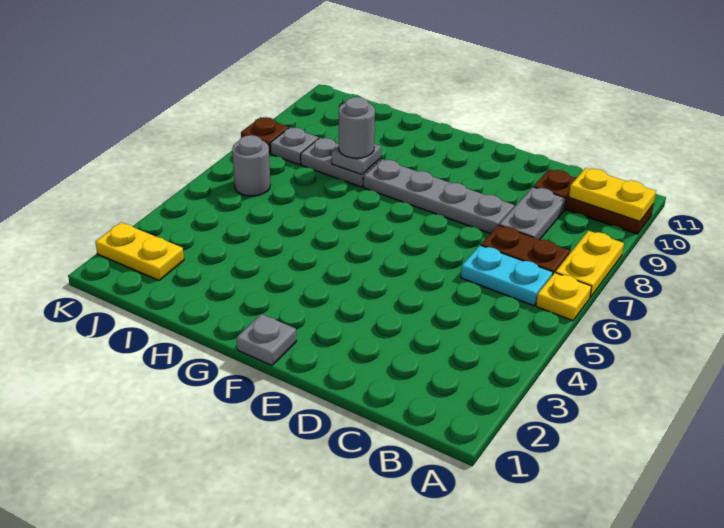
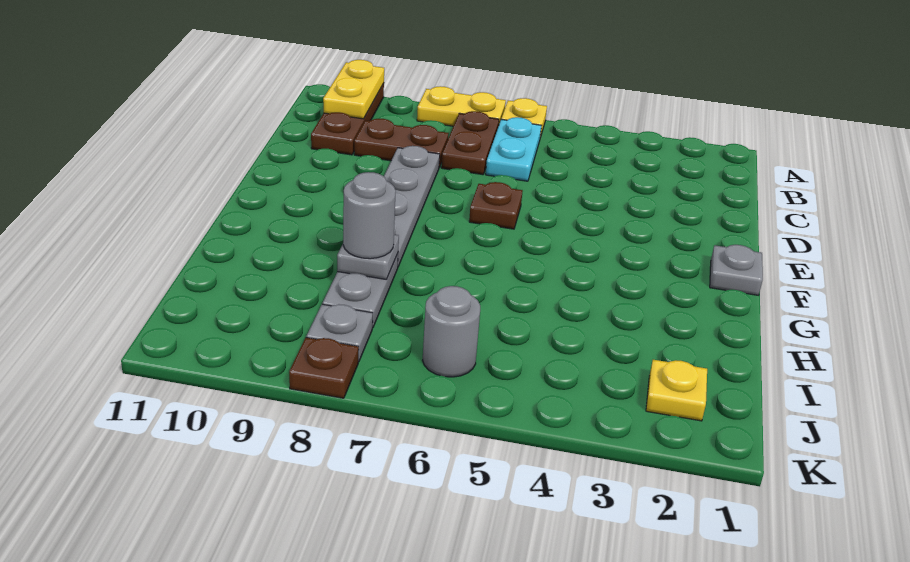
grey 1x2 plate [499,187,566,240] -> brown 1x2 plate [354,119,449,167]
none -> brown 1x1 plate [469,182,523,229]
yellow 1x2 plate [96,222,184,280] -> yellow 1x1 plate [646,360,707,421]

